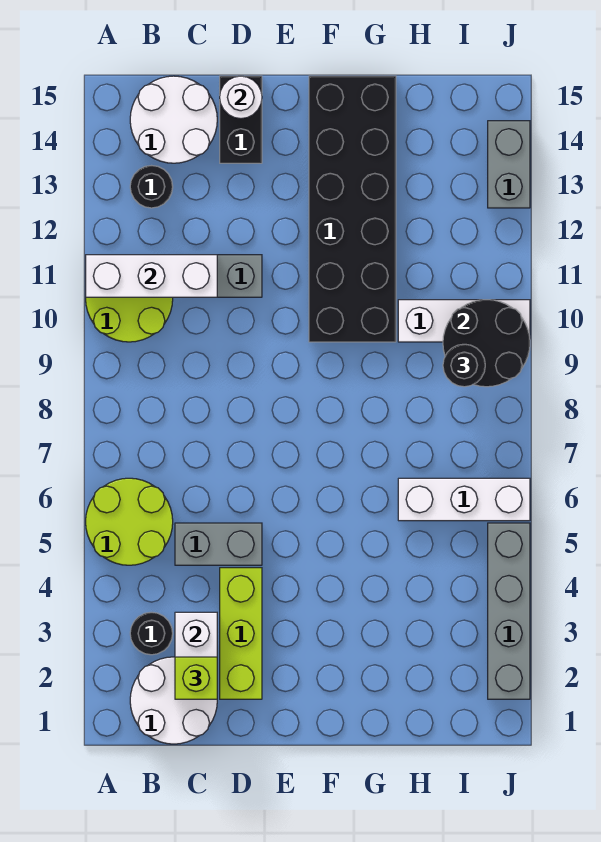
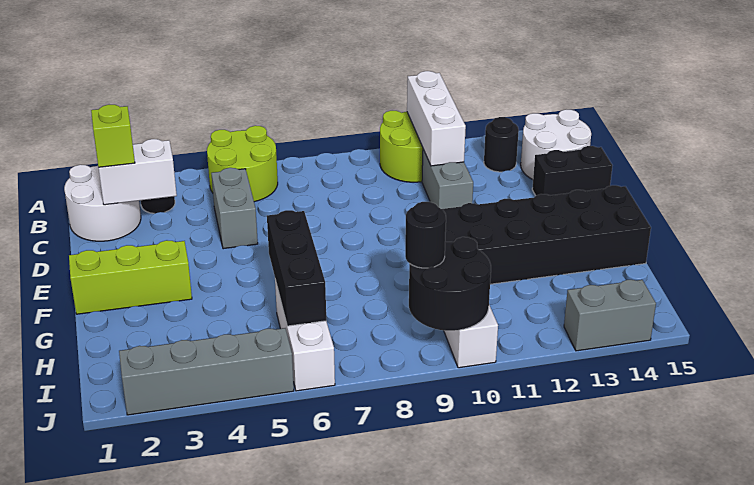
lime 1x3 brick [220,568,262,699] -> lime 1x3 brick moved to [69,240,192,314]
white 1x1 round brick [220,76,262,119] -> none
none -> black 1x3 brick [267,210,326,326]

